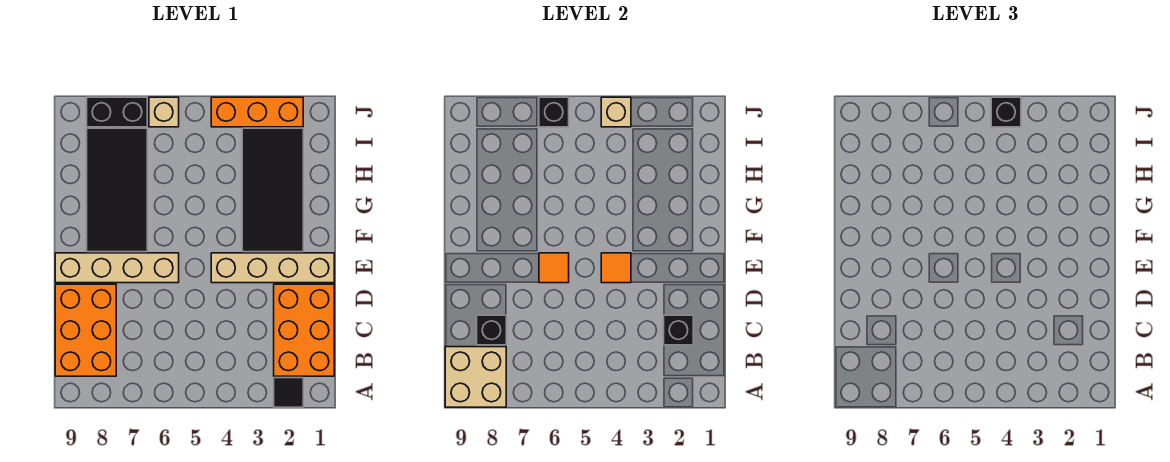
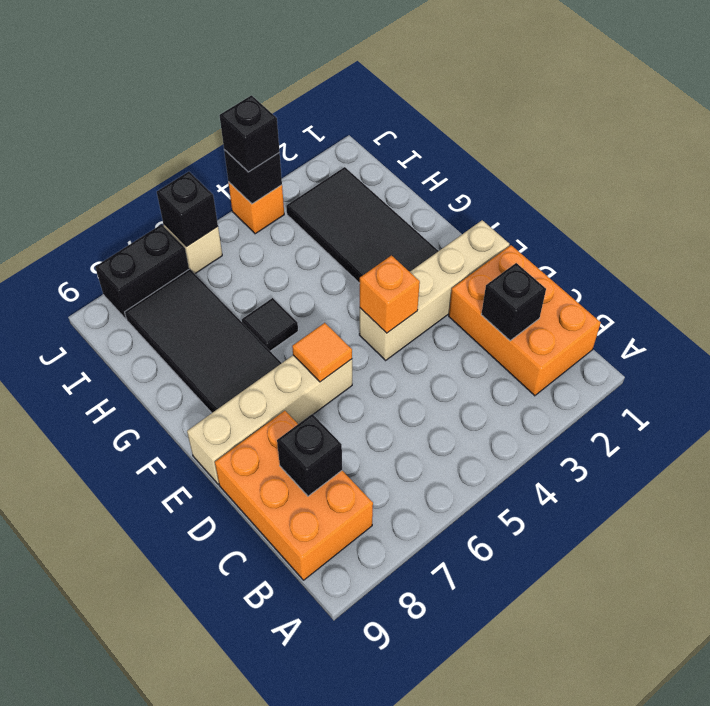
black 1x1 tile [274,378,303,407] -> black 1x1 tile moved to [242,298,298,351]
tan 2x2 brick [445,347,506,407] -> none
orange 1x1 tile [601,253,631,283] -> orange 1x1 brick [360,255,420,333]
orange 1x3 brick [211,97,303,127] -> orange 1x1 brick [228,182,284,234]
tan 1x1 brick [601,97,631,127] -> black 1x1 brick [224,150,282,204]

